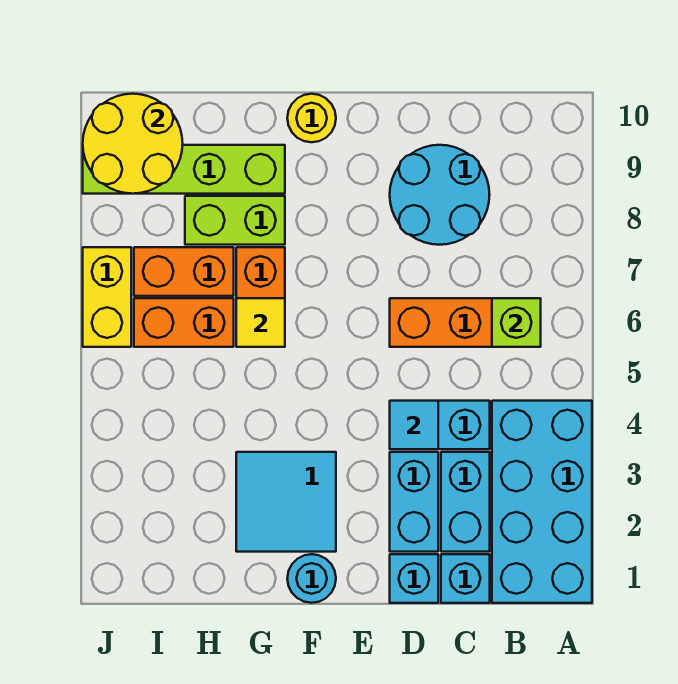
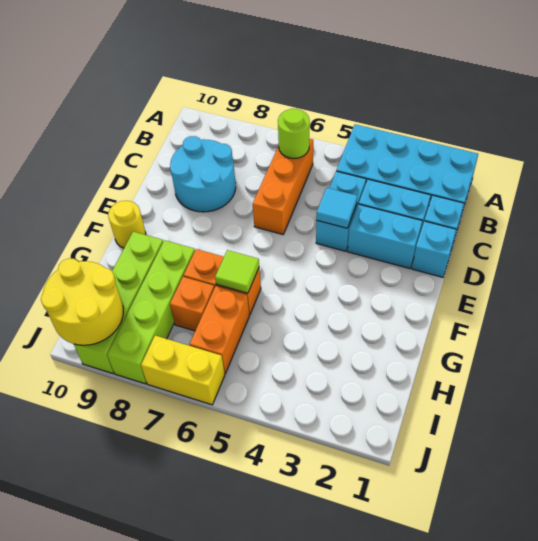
lime 1x1 brick [492,298,541,347] -> lime 1x1 round brick [278,109,310,158]
cyan 1x1 round brick [287,554,336,603] -> none
cyan 2x2 tile [236,452,336,552] -> none
yellow 1x1 tile [236,298,285,347] -> lime 1x1 tile [215,250,259,293]
lime 1x2 brick [185,196,285,245] -> lime 1x4 brick [107,240,195,384]
orange 1x2 brick [134,247,234,296] -> orange 1x1 brick [170,277,214,331]

